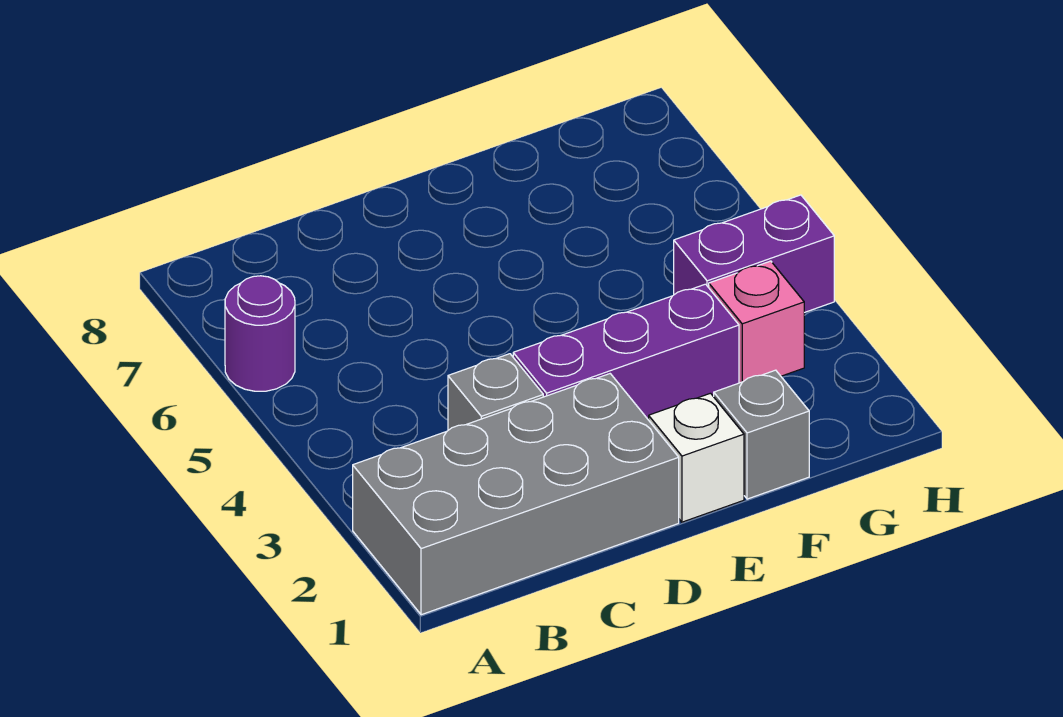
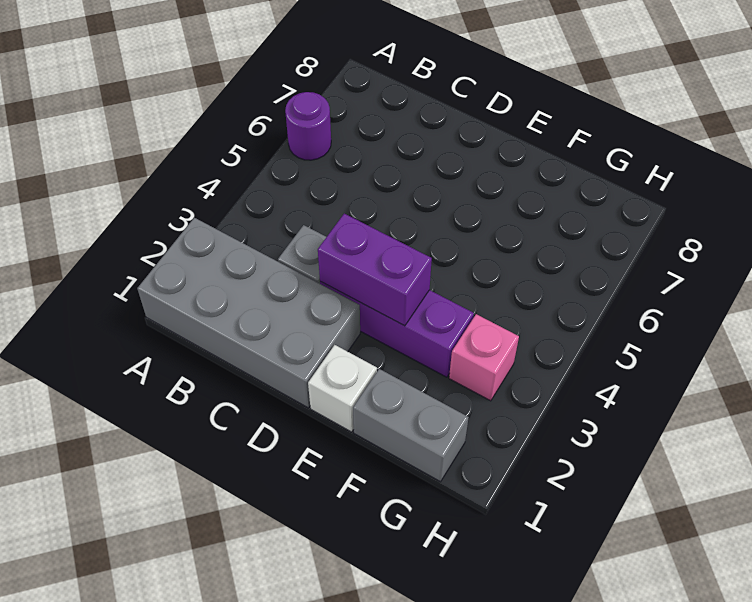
grey 1x1 brick [714,370,809,499] -> grey 1x2 brick [353,369,469,482]
purple 1x2 brick [674,195,834,313] -> purple 1x2 brick moved to [318,214,432,326]

